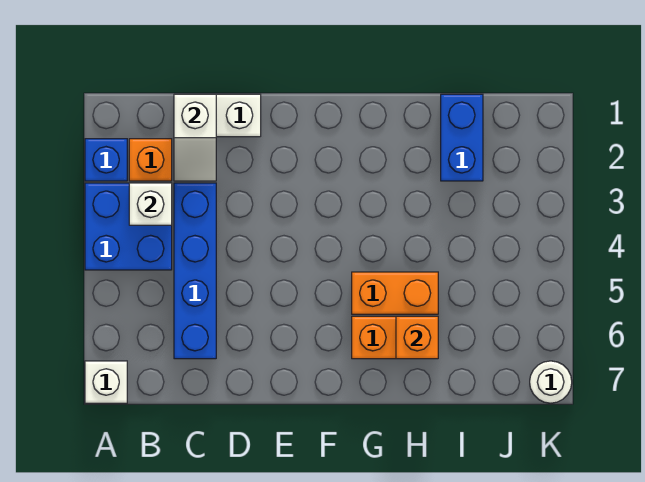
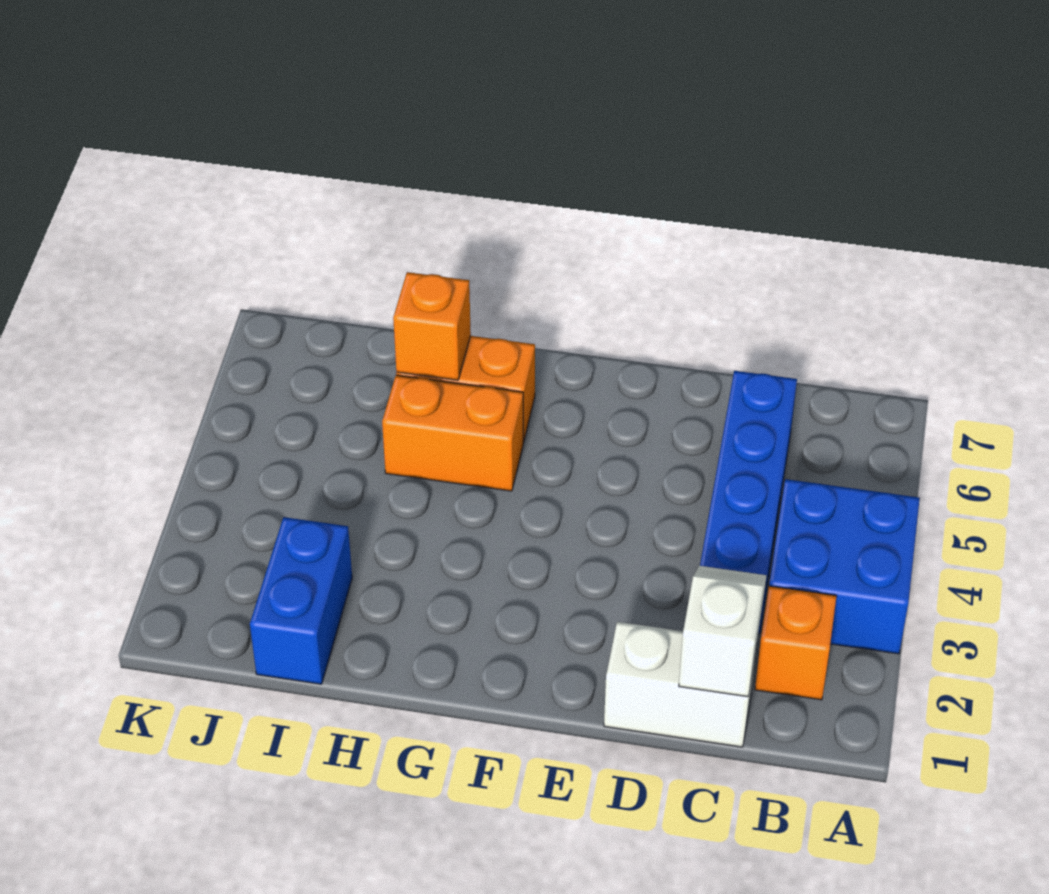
blue 1x1 brick [85,139,127,181] -> none
white 1x1 brick [85,361,127,403] -> none
white 1x1 brick [129,183,172,225] -> none
white 1x1 round brick [530,361,572,403] -> none

